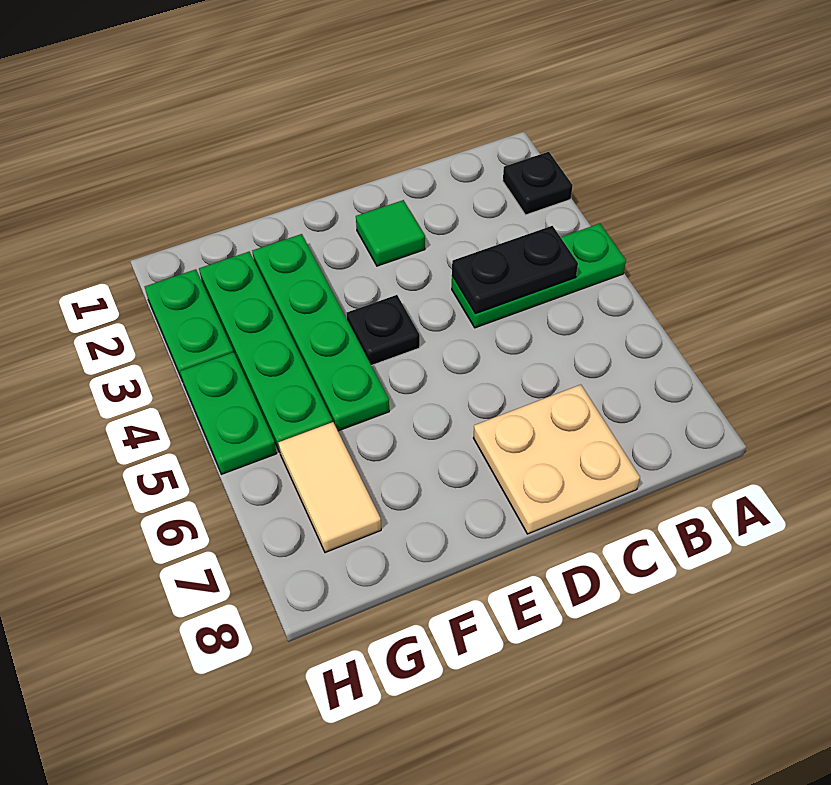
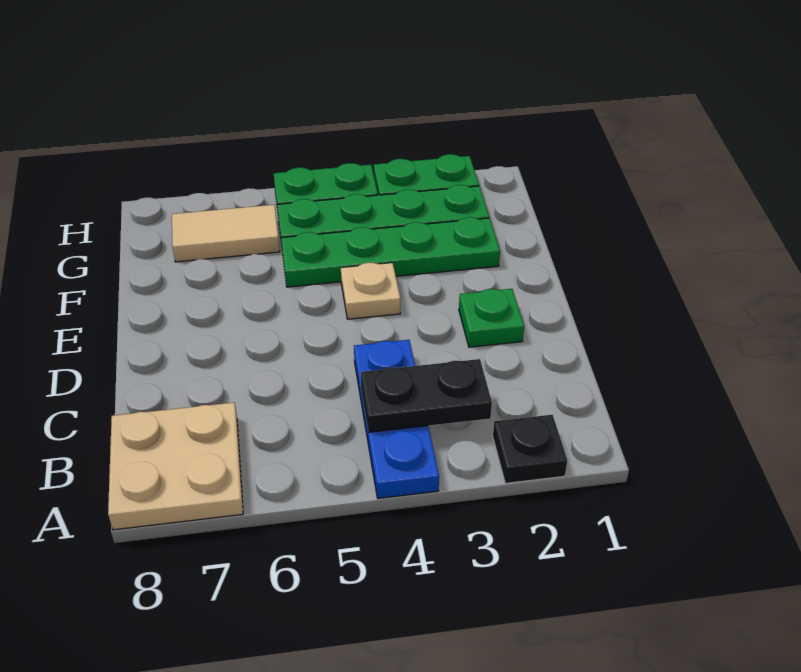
green 1x3 plate [452,224,626,328] -> blue 1x3 plate [354,340,439,498]
black 1x2 plate [452,226,578,314] -> black 1x2 plate turned to [361,359,492,432]
tan 2x2 plate [474,385,640,534] -> tan 2x2 plate moved to [108,402,243,530]
green 1x1 tile [356,200,425,266] -> green 1x1 plate [459,289,524,347]
black 1x1 plate [347,295,420,365] -> tan 1x1 plate [341,263,400,319]

